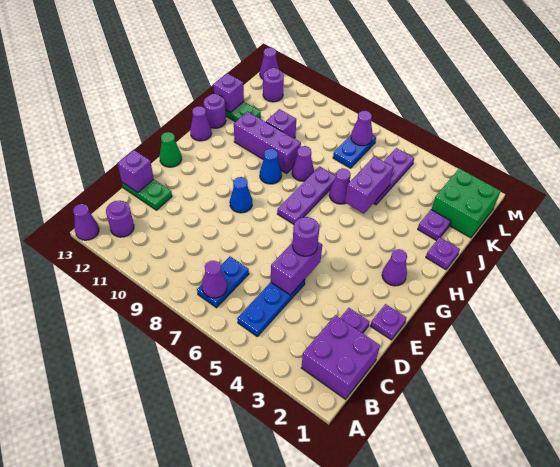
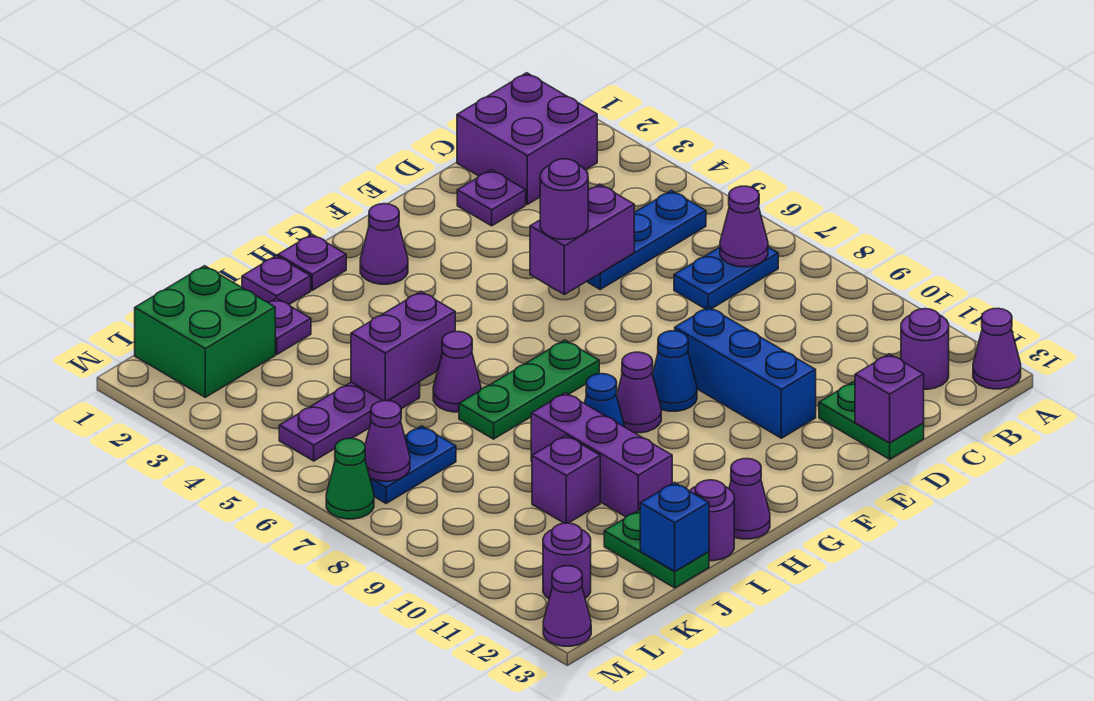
purple 1x1 plate [370,304,406,340] -> purple 1x1 plate moved to [278,234,346,290]
none -> blue 1x3 brick [675,307,816,438]
green 1x1 cone [160,132,182,167] -> green 1x1 cone moved to [326,438,374,519]
purple 1x3 plate [277,167,336,224] -> green 1x3 plate [459,340,599,439]
purple 1x1 cone [292,146,314,181] -> purple 1x1 cone moved to [617,352,661,433]
purple 1x1 brick [213,73,244,113] -> blue 1x1 brick [640,483,709,571]

